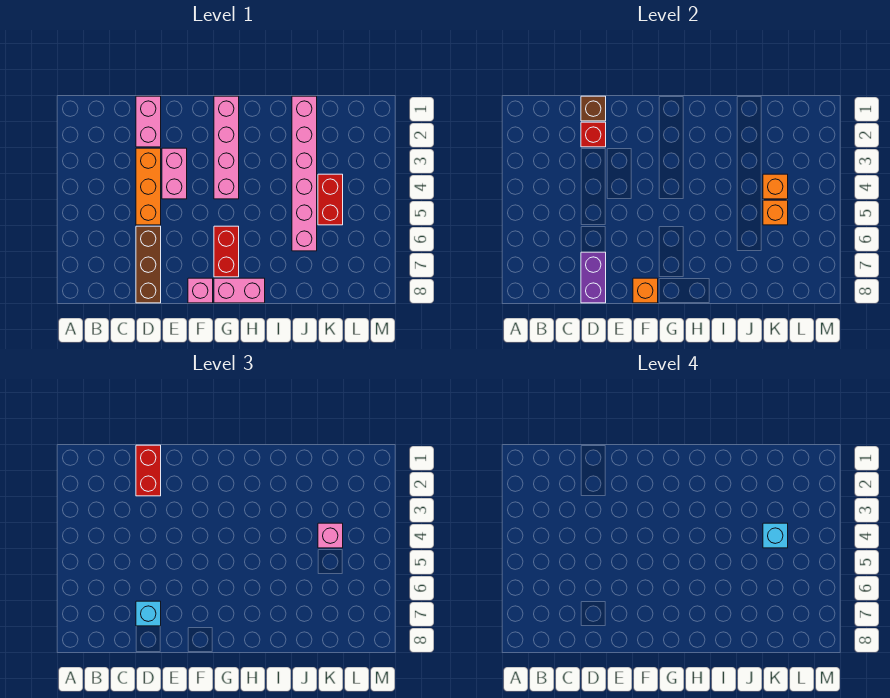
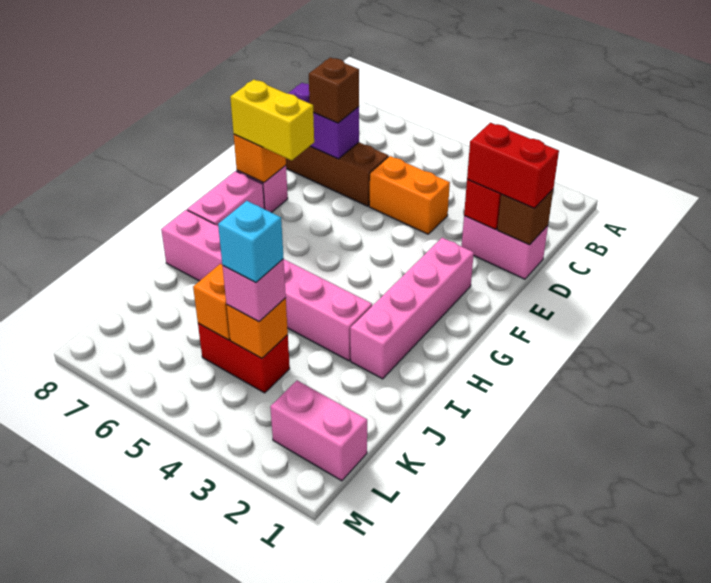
orange 1x3 brick [136,148,161,225] -> orange 1x2 brick [369,156,450,234]
cyan 1x1 brick [136,601,161,626] -> brown 1x1 brick [309,57,359,123]
pink 1x2 brick [162,148,187,199] -> pink 1x2 brick moved to [270,381,367,481]
none -> yellow 1x2 brick [230,80,314,160]
pink 1x4 brick [214,96,239,199] -> pink 1x4 brick turned to [350,238,474,379]
red 1x2 brick [214,226,239,277] -> none
pink 1x6 brick [292,96,317,251] -> pink 1x6 brick moved to [161,210,372,361]

